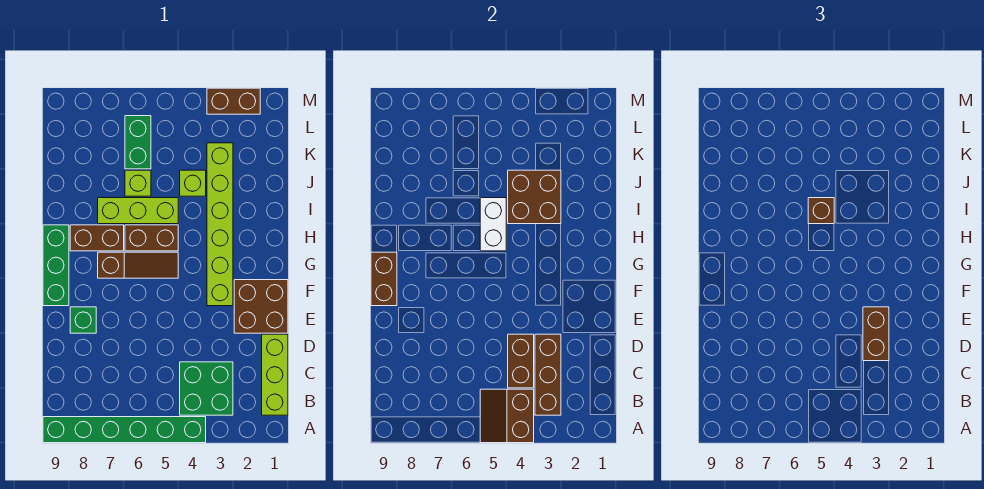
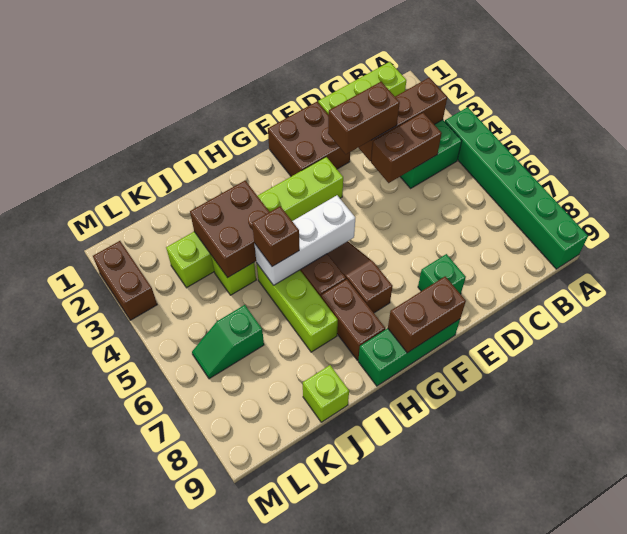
brown 2x2 slope [480,389,534,443] -> none
white 1x2 brick [480,198,506,251] -> white 1x3 brick [254,195,355,285]
lime 1x1 brick [125,170,151,196] -> lime 1x1 brick moved to [303,365,349,422]
green 1x2 brick [125,116,151,169] -> green 1x2 slope [192,305,264,379]

